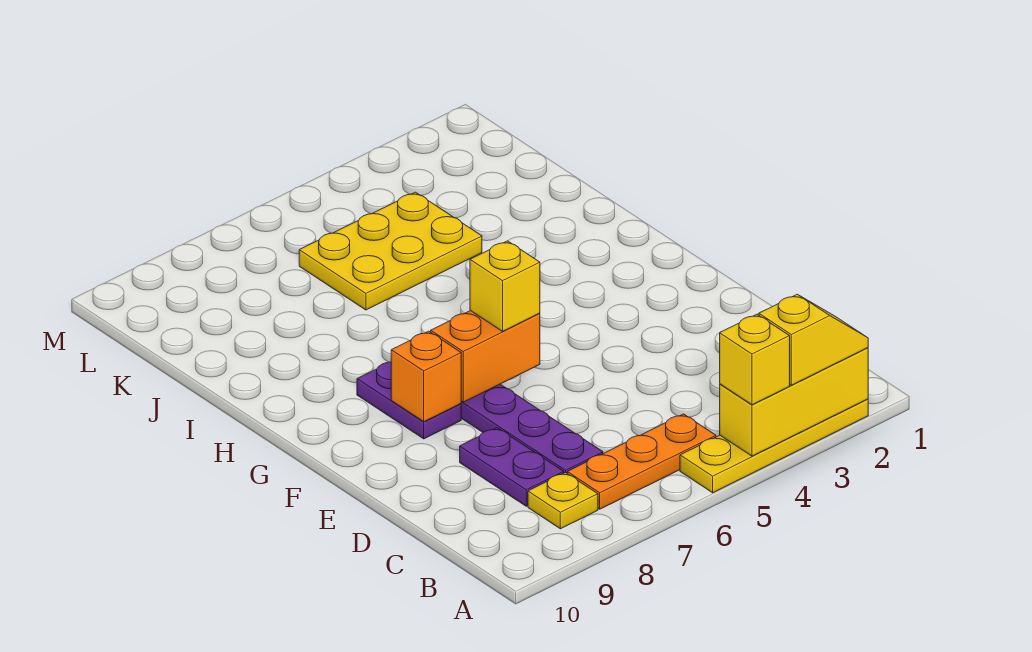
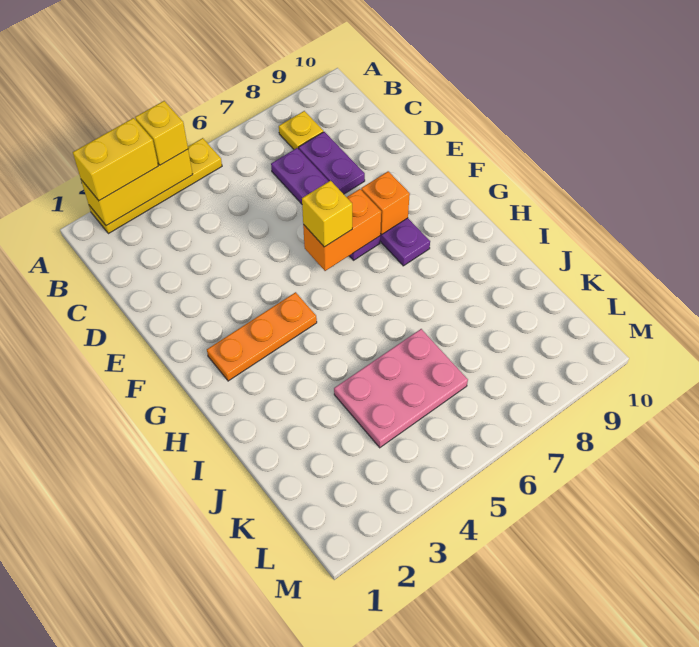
yellow 1x2 slope [759,294,868,385] -> yellow 1x2 brick [73,118,158,201]
orange 1x3 plate [567,414,716,509] -> orange 1x3 plate moved to [207,292,317,381]
yellow 2x3 plate [299,192,482,310] -> pink 2x3 plate [334,329,468,448]

